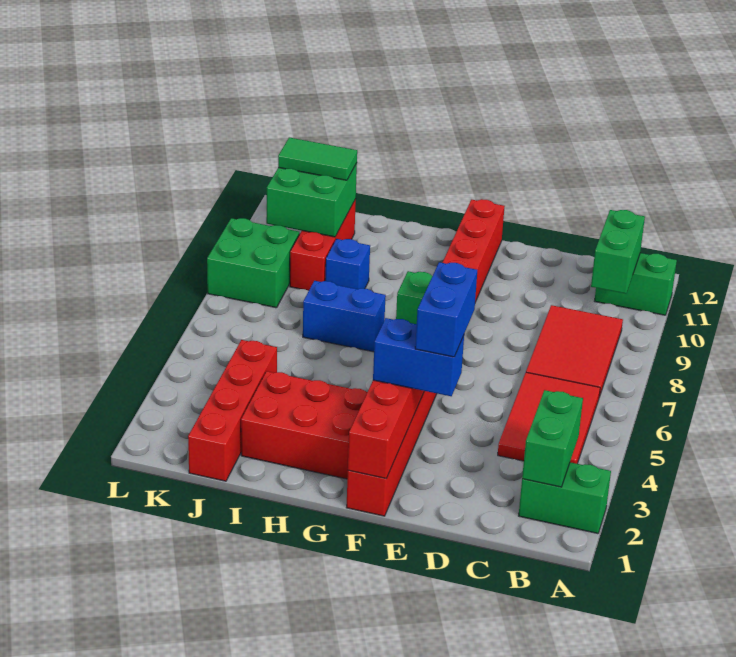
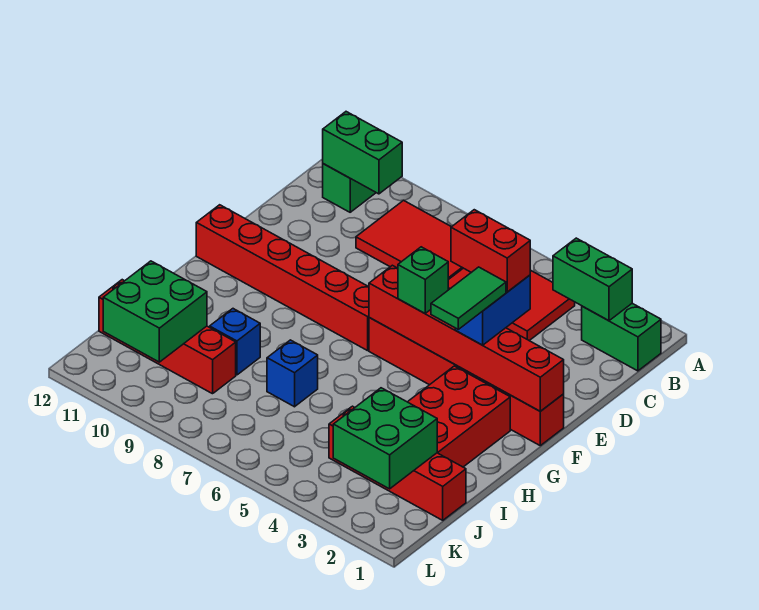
green 1x2 brick [519,462,611,534] -> green 1x2 brick turned to [582,303,661,371]
blue 1x2 brick [415,262,477,357] -> red 1x2 brick [451,210,530,292]
blue 1x2 brick [303,281,386,352] -> blue 1x1 brick [267,340,318,407]
red 1x3 brick [290,199,356,291] -> red 1x4 brick [99,280,236,394]
green 1x2 tile [278,138,357,180] -> green 1x2 tile moved to [431,267,506,329]
green 2x2 brick [207,218,299,308] -> green 2x2 brick moved to [333,388,437,489]

